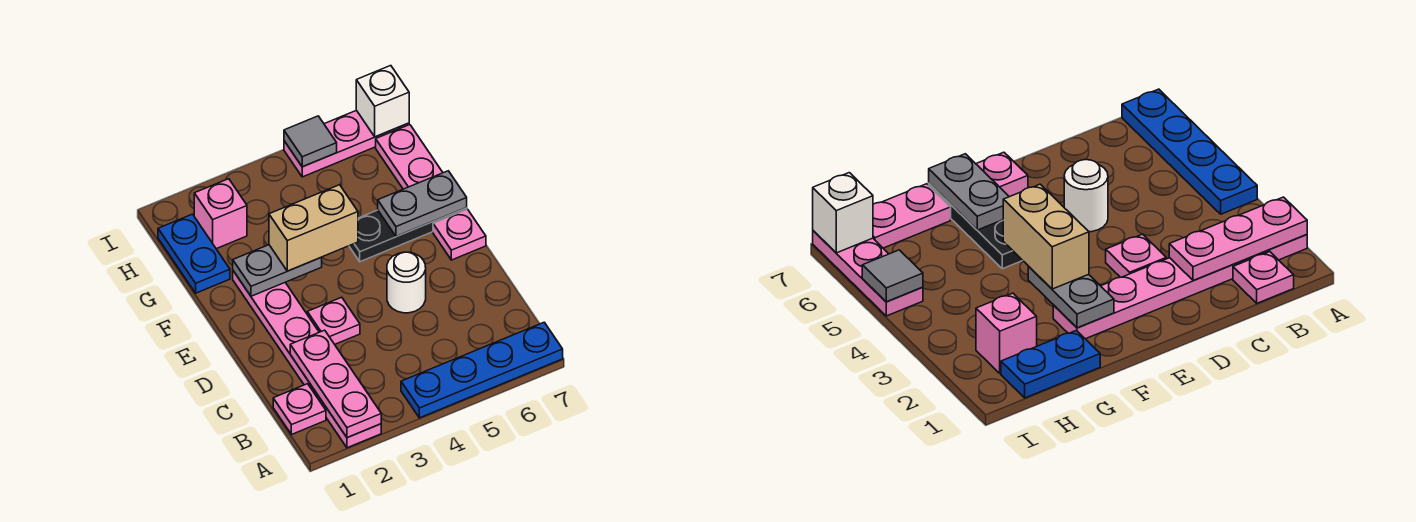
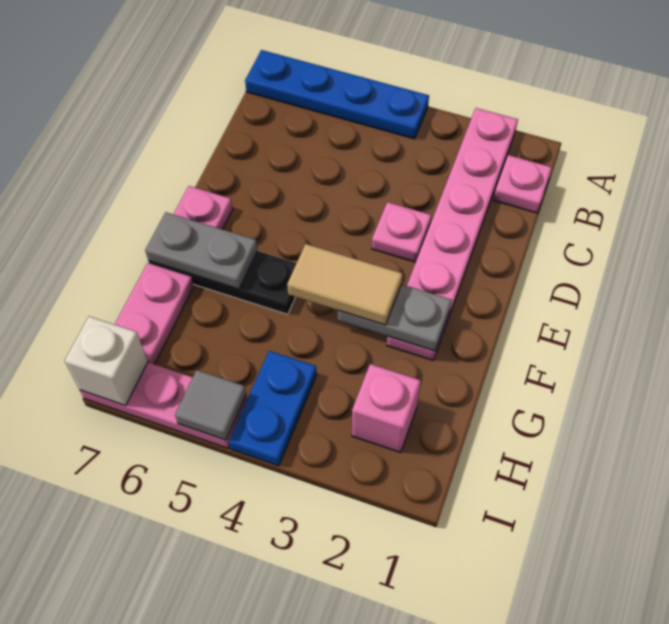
pink 1x3 plate [290,330,381,438] -> none
white 1x1 round brick [387,252,426,313] -> none
tan 1x2 brick [269,185,358,271] -> tan 1x2 tile [287,244,402,325]
blue 1x2 plate [158,214,230,293] -> blue 1x2 plate moved to [229,351,317,466]

